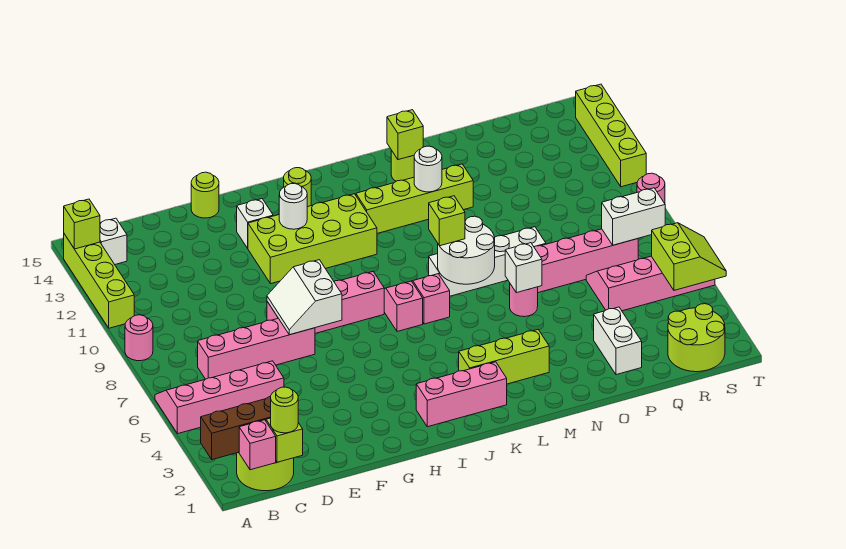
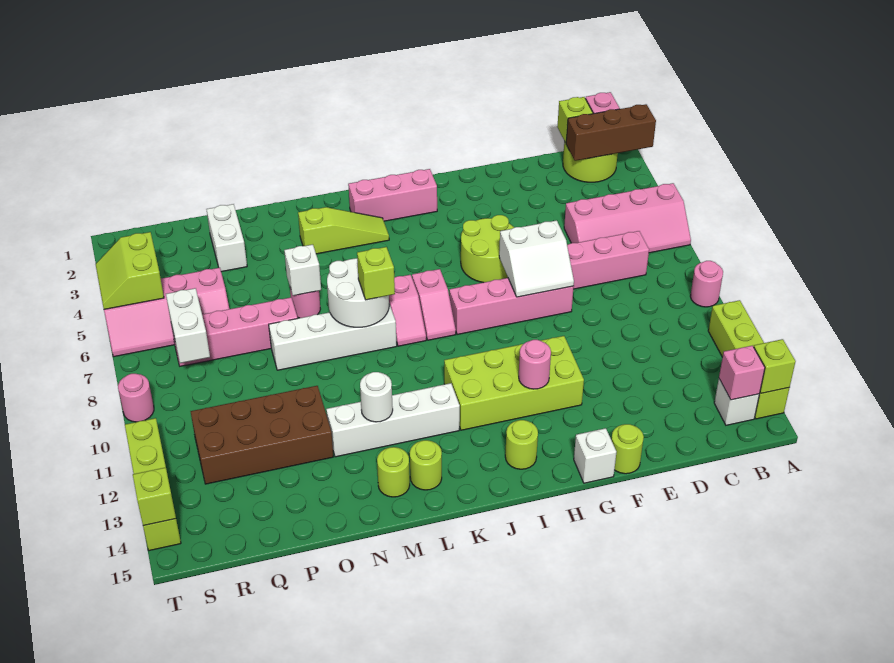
none -> pink 1x1 brick [719,346,765,400]
lime 1x1 round brick [271,387,298,433] -> lime 1x1 round brick moved to [410,440,442,490]
white 2x2 slope [267,260,342,335] -> white 2x2 slope turned to [499,220,574,297]
white 1x1 brick [237,199,273,248] -> white 1x1 brick moved to [574,428,616,483]
white 1x1 round brick [279,183,307,229] -> pink 1x1 round brick [519,340,551,389]
lime 1x3 brick [459,330,549,384] -> lime 1x3 slope [298,207,389,254]
lime 1x4 brick [356,164,473,233] -> white 1x4 brick [326,383,460,457]
lime 1x1 brick [387,110,423,160] -> lime 1x1 brick moved to [133,467,176,526]
none -> brown 2x4 brick [191,386,333,484]
lime 2x2 round brick [668,304,725,372] -> lime 2x2 round brick moved to [461,215,514,283]
white 1x2 brick [602,188,665,245] -> white 1x2 brick turned to [166,288,210,363]

